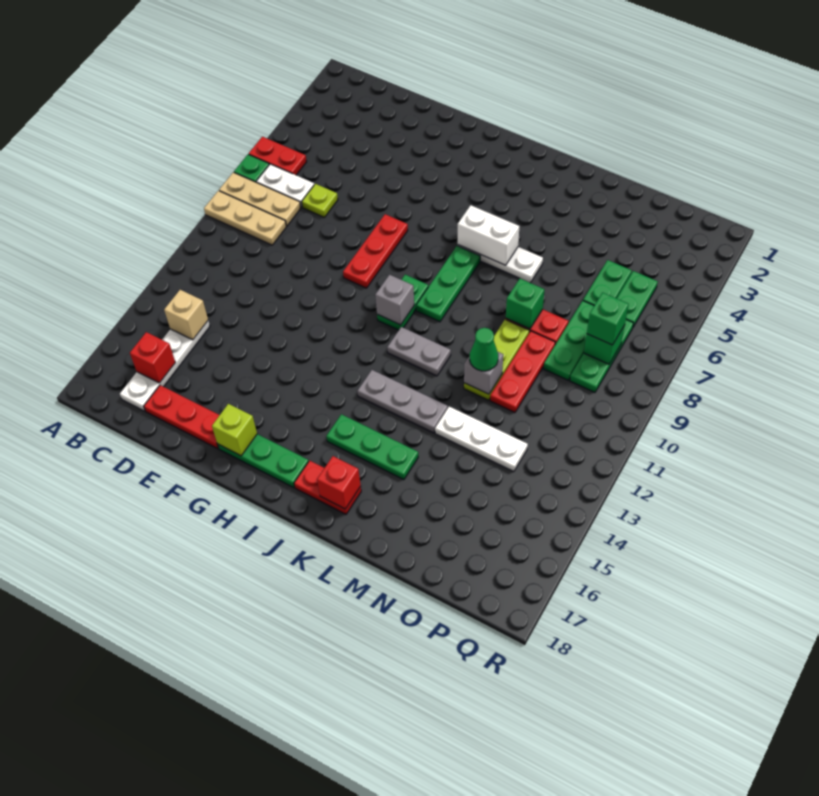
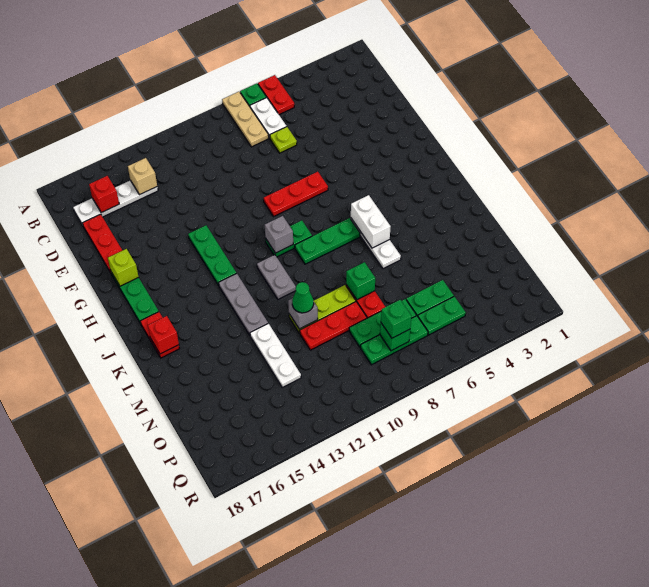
tan 1x3 plate [204,191,286,245] -> none
green 1x3 plate [326,414,418,480] -> green 1x3 plate moved to [188,225,236,285]

